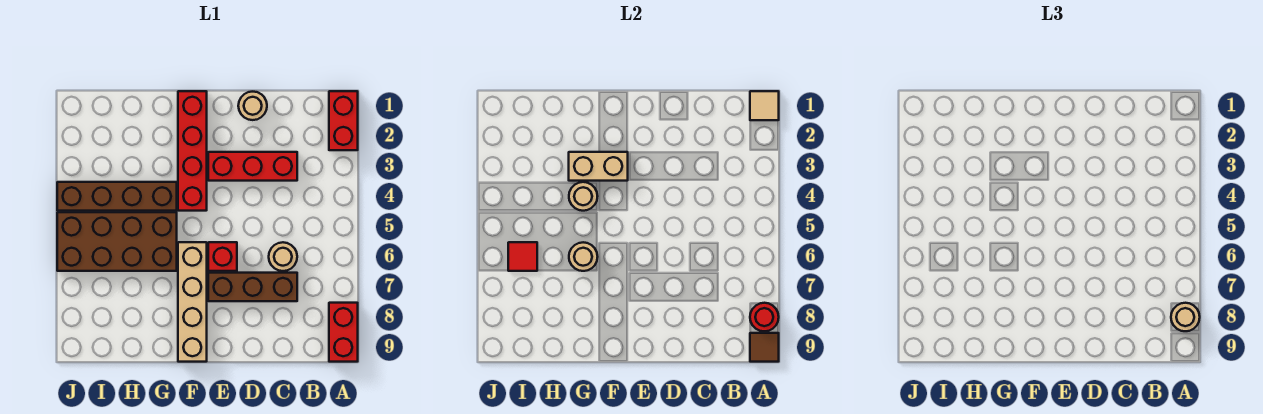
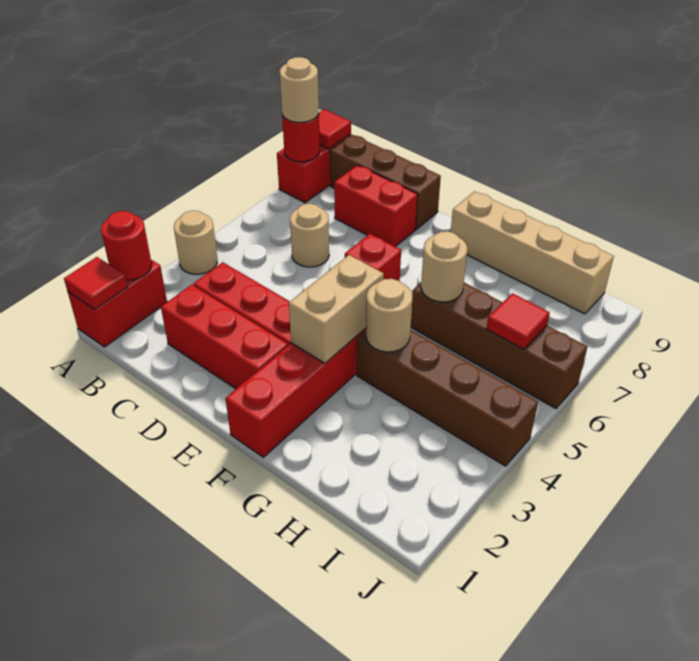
tan 1x1 tile [750,91,779,120] -> red 1x1 tile [64,257,127,310]
none -> red 1x1 round brick [101,211,152,280]
brown 1x1 tile [750,333,779,362] -> red 1x1 tile [319,109,351,149]
none -> red 1x3 brick [161,285,288,389]
brown 1x3 brick [208,273,297,301] -> brown 1x3 brick moved to [330,135,441,229]
none -> red 1x2 brick [334,165,418,247]
tan 1x1 round brick [238,92,267,120] -> tan 1x1 round brick moved to [174,211,217,274]
tan 1x2 brick [569,152,628,181] -> tan 1x2 brick turned to [289,255,384,363]
tan 1x4 brick [178,242,207,362] -> tan 1x4 brick turned to [451,191,614,314]
brown 2x4 brick [57,212,177,271] -> brown 1x4 brick [411,283,587,409]

